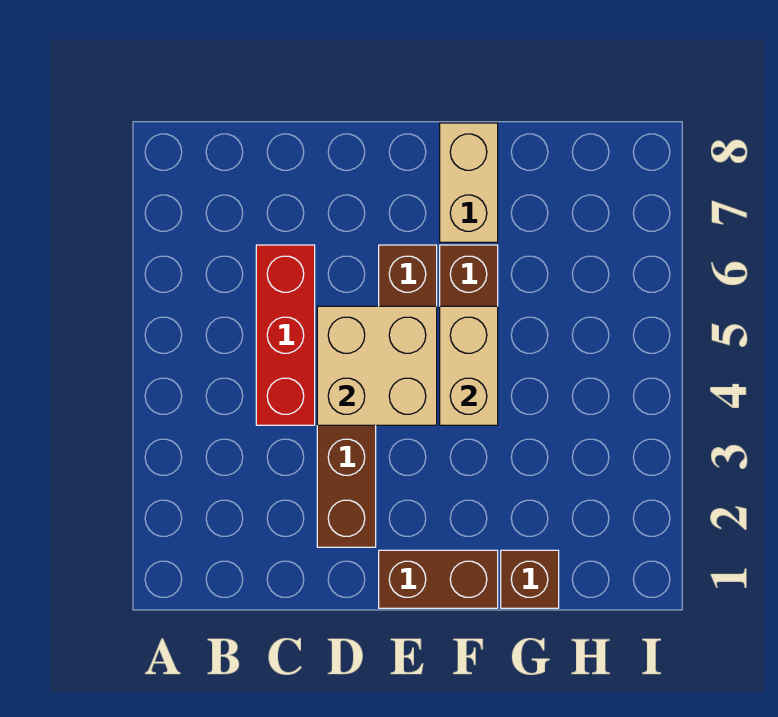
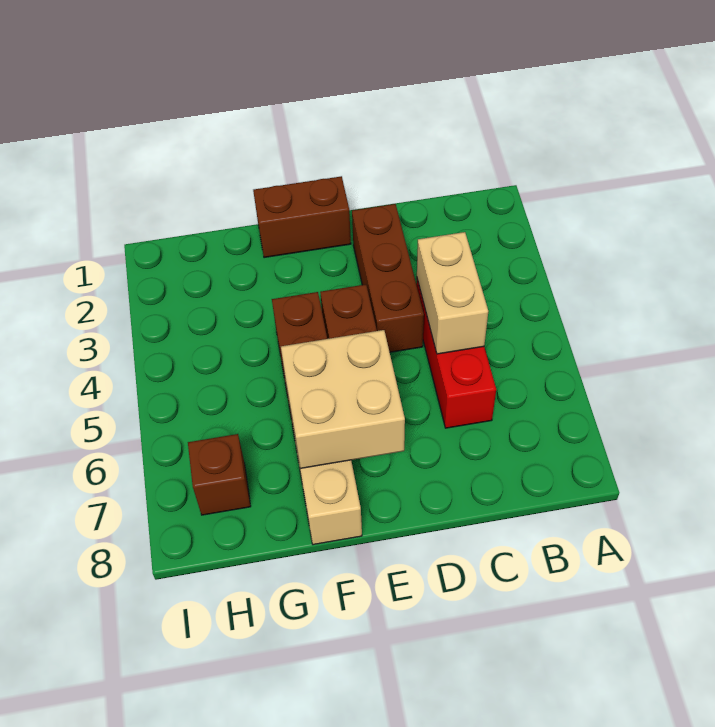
tan 2x2 brick [317,306,437,425] -> tan 2x2 brick moved to [281,330,405,468]
tan 1x2 brick [440,306,498,425] -> tan 1x2 brick moved to [417,232,488,354]
brown 1x1 brick [501,550,559,608] -> brown 1x1 brick moved to [188,434,251,515]

